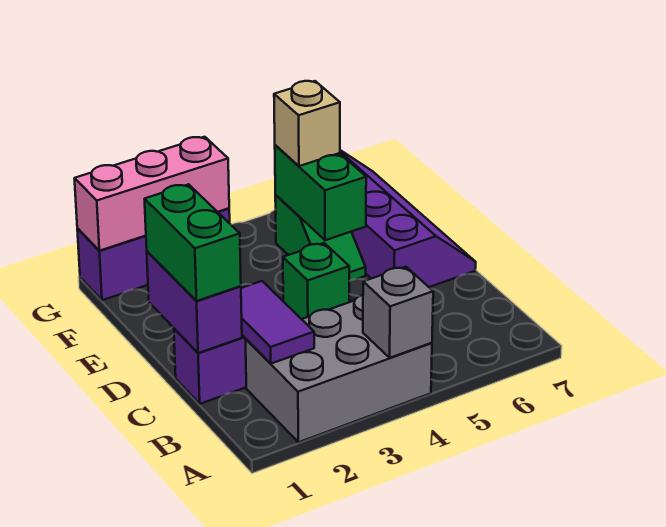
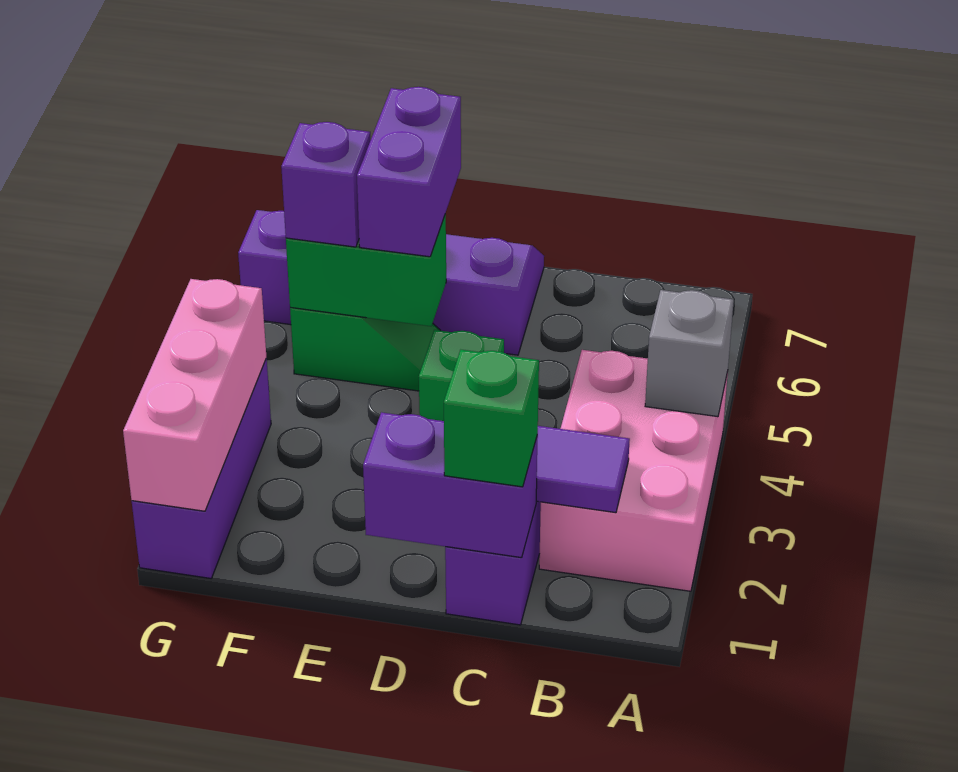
grey 2x3 brick [245,295,432,442] -> pink 2x3 brick [539,350,728,591]
green 1x2 brick [145,184,241,301] -> green 1x1 brick [444,350,539,487]
none -> purple 1x2 brick [357,87,461,257]
tan 1x1 brick [274,81,340,166] -> purple 1x1 brick [281,122,371,247]

